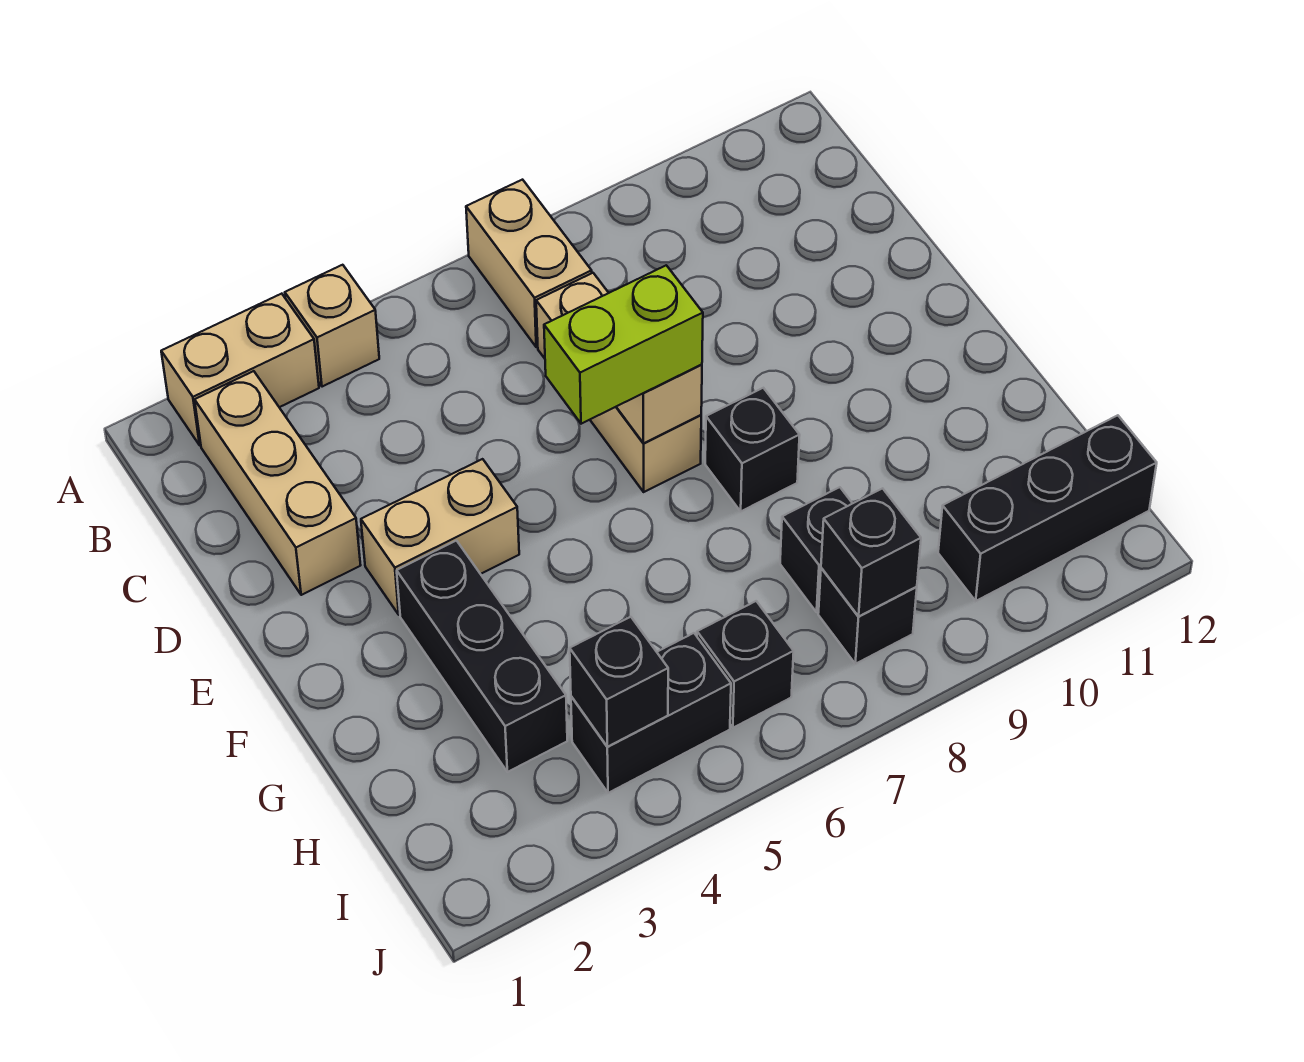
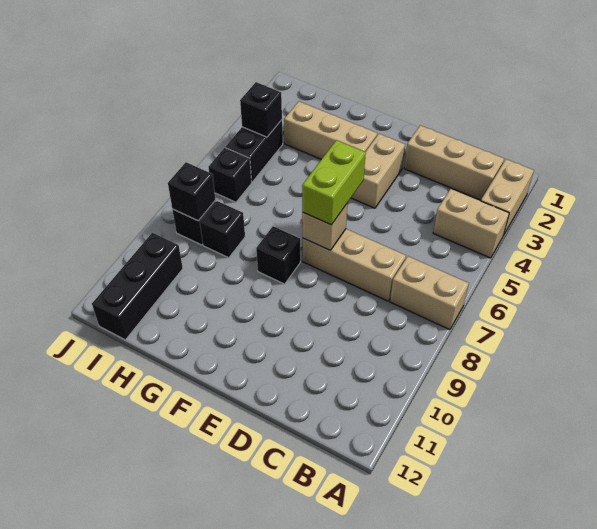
tan 1x1 brick [285,265,379,387] -> tan 1x2 brick [433,189,509,258]
black 1x3 brick [397,541,567,772] -> tan 1x3 brick [284,101,377,159]

